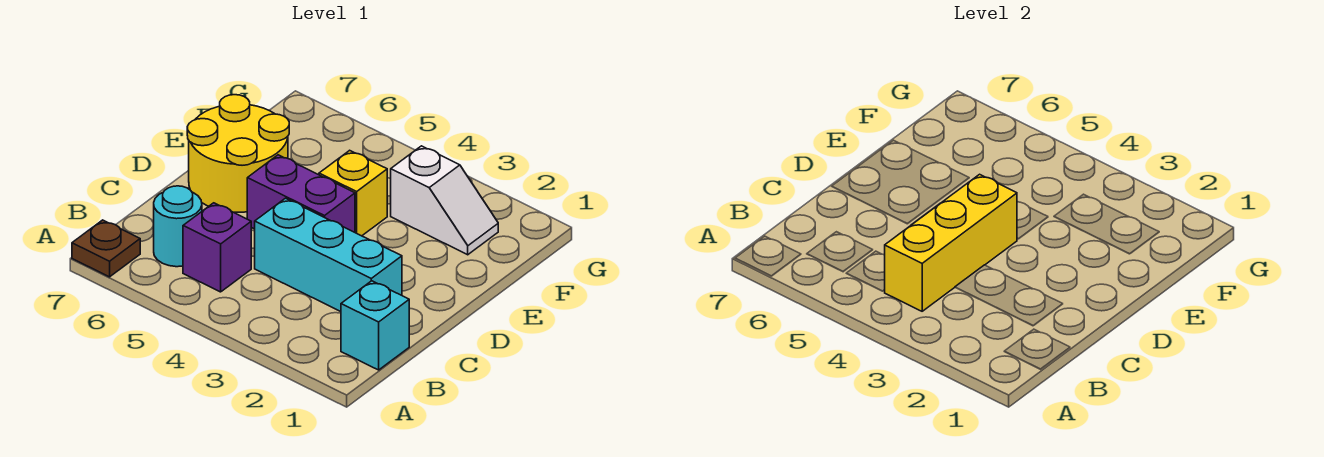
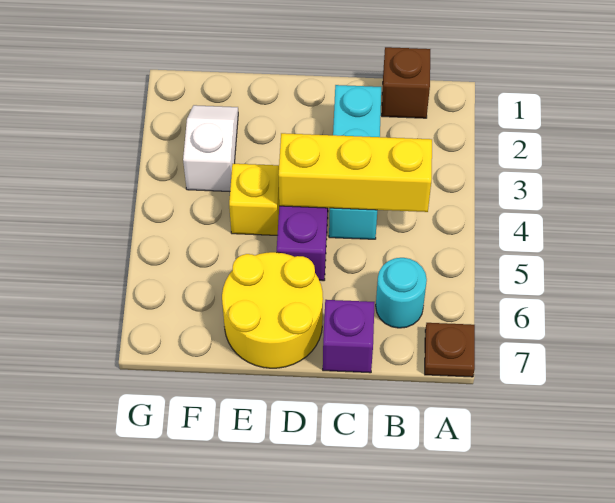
cyan 1x1 brick [341,281,409,370] -> brown 1x1 brick [382,47,430,118]
purple 1x1 brick [183,203,251,292] -> purple 1x1 brick moved to [323,300,375,373]

